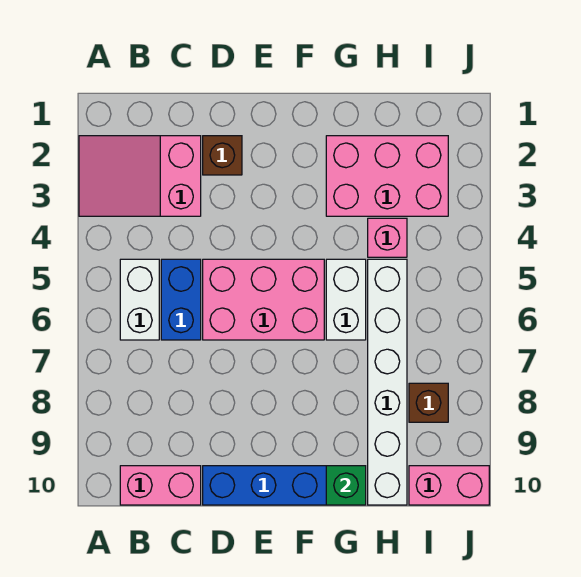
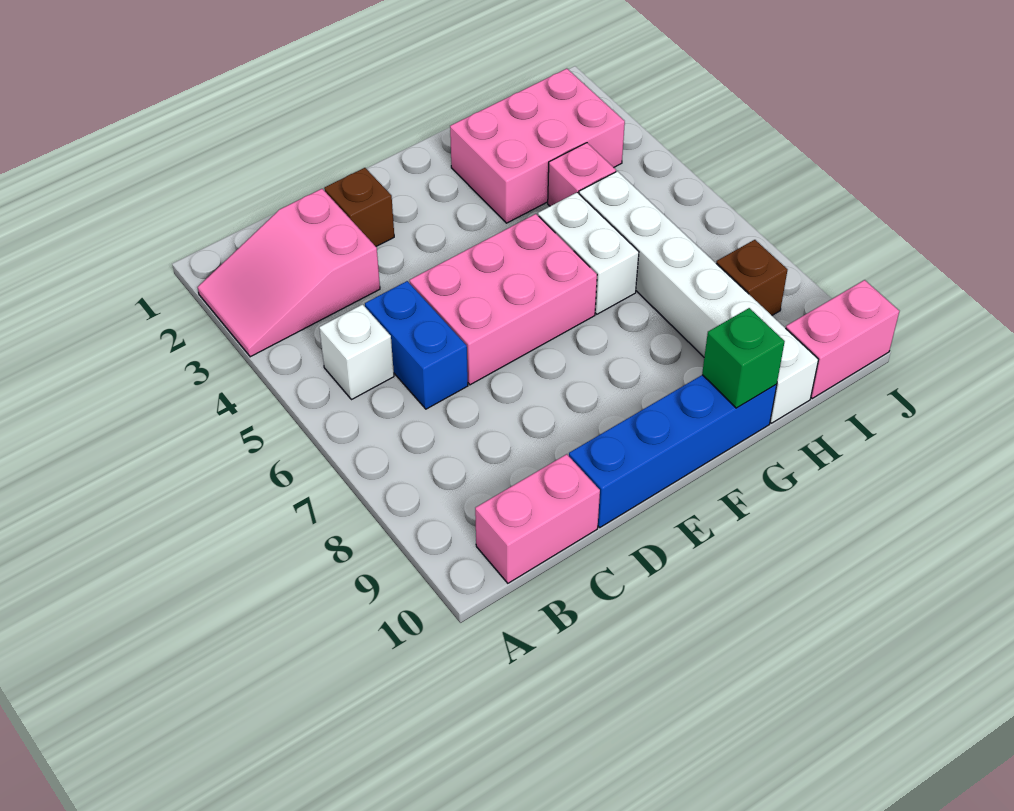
white 1x2 brick [120,259,159,340] -> white 1x1 brick [319,304,394,400]

